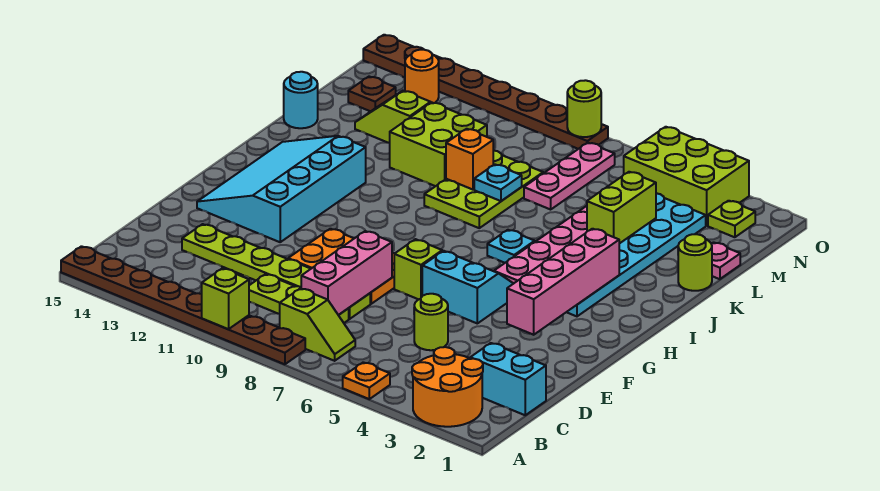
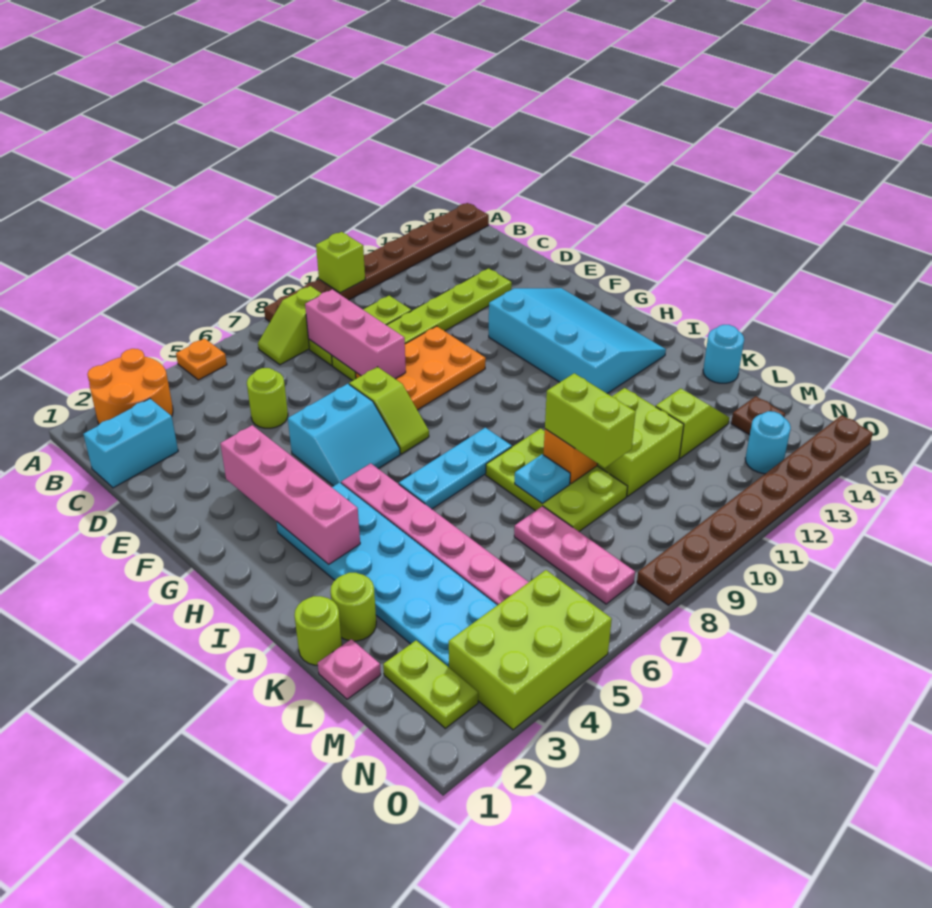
cyan 1x1 plate [487,230,535,263] -> cyan 1x3 plate [399,428,512,509]
lime 1x2 brick [587,172,656,244] -> lime 1x2 brick moved to [545,373,636,468]
lime 1x1 plate [708,201,755,237] -> lime 1x2 plate [383,641,478,728]
orange 1x1 round brick [405,50,439,103] -> cyan 1x1 round brick [745,411,791,474]
lime 1x1 round brick [567,80,601,137] -> lime 1x1 round brick moved to [330,573,376,641]

